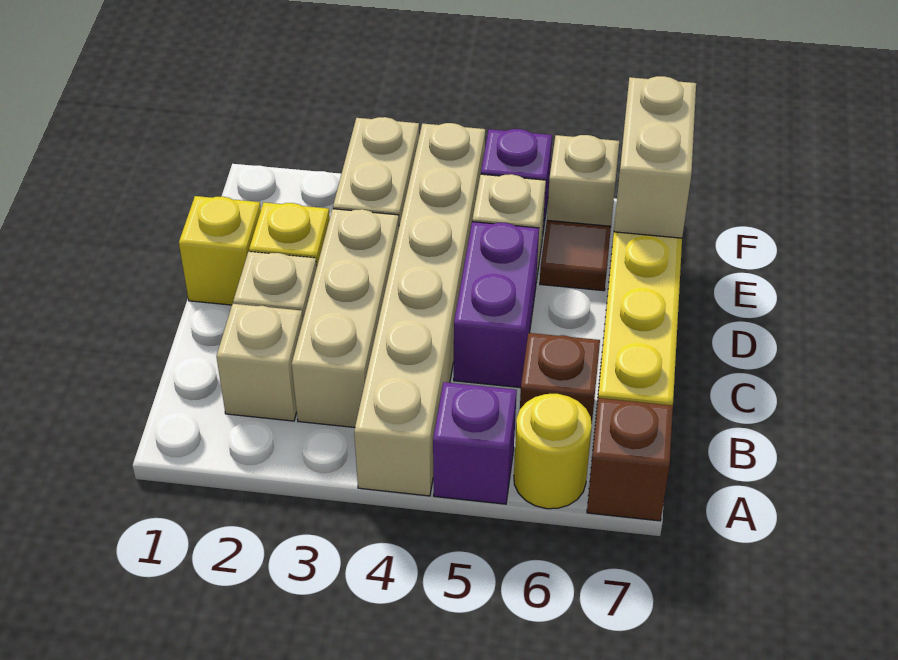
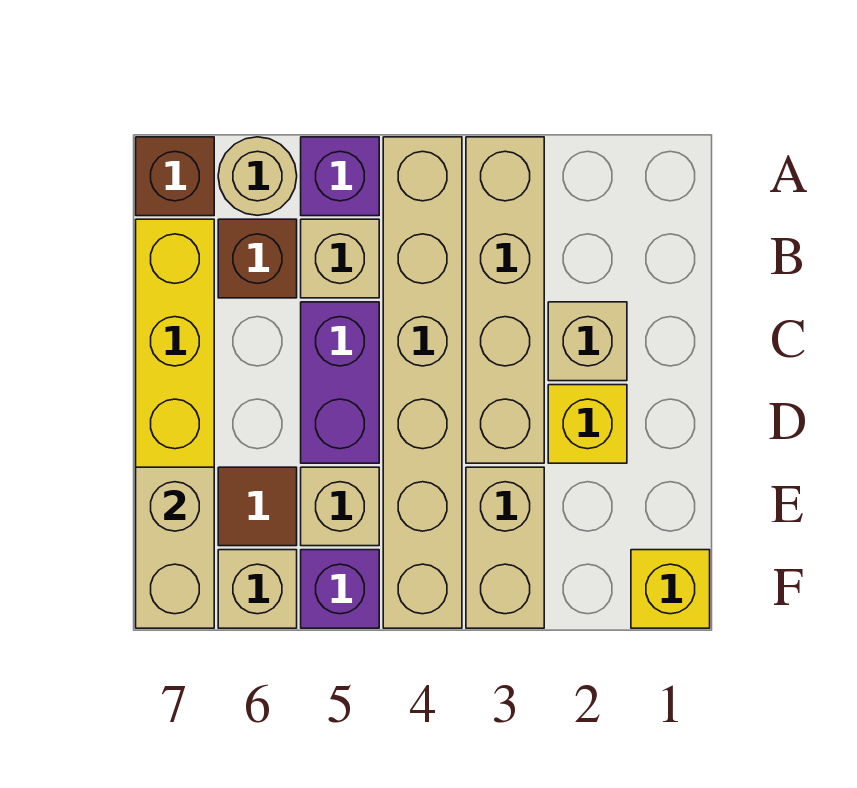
yellow 1x1 round brick [514,394,592,509] -> tan 1x1 round brick [218,137,297,215]
tan 1x1 brick [216,304,303,421] -> tan 1x1 brick moved to [301,219,379,298]
tan 1x3 brick [292,209,399,427] -> tan 1x4 brick [466,137,544,463]
yellow 1x1 brick [179,196,261,305] -> yellow 1x1 brick moved to [631,550,710,628]

